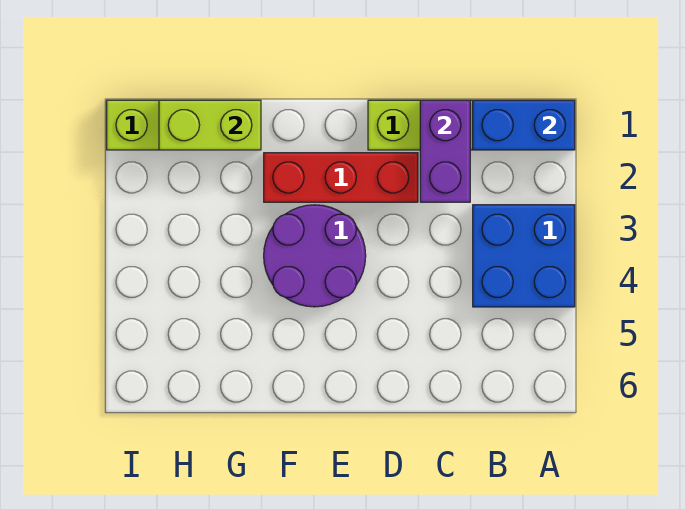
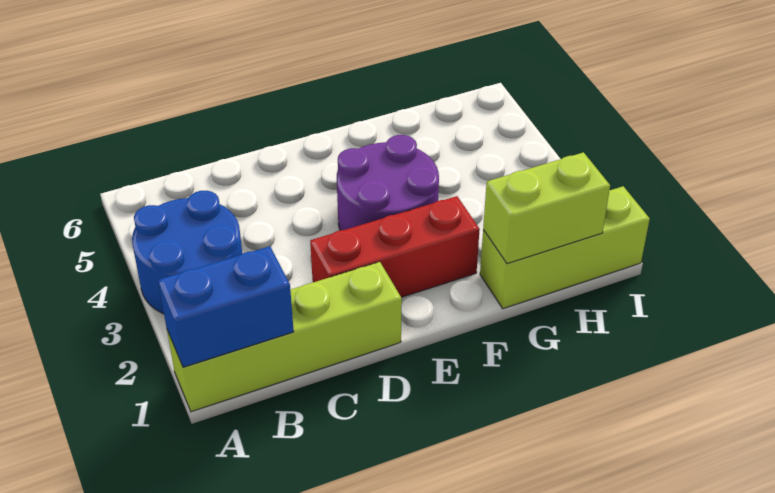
blue 2x2 brick [473,205,575,307] -> blue 2x2 round brick [132,191,242,314]
purple 1x2 brick [420,100,470,202] -> none

